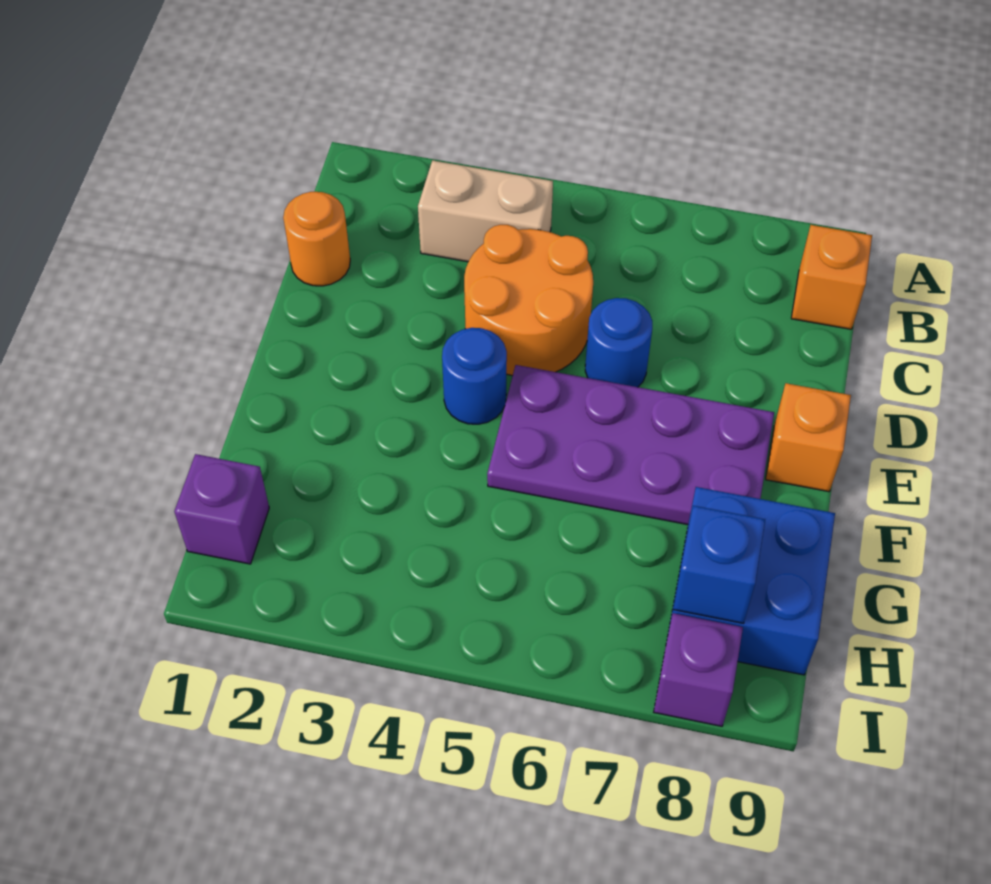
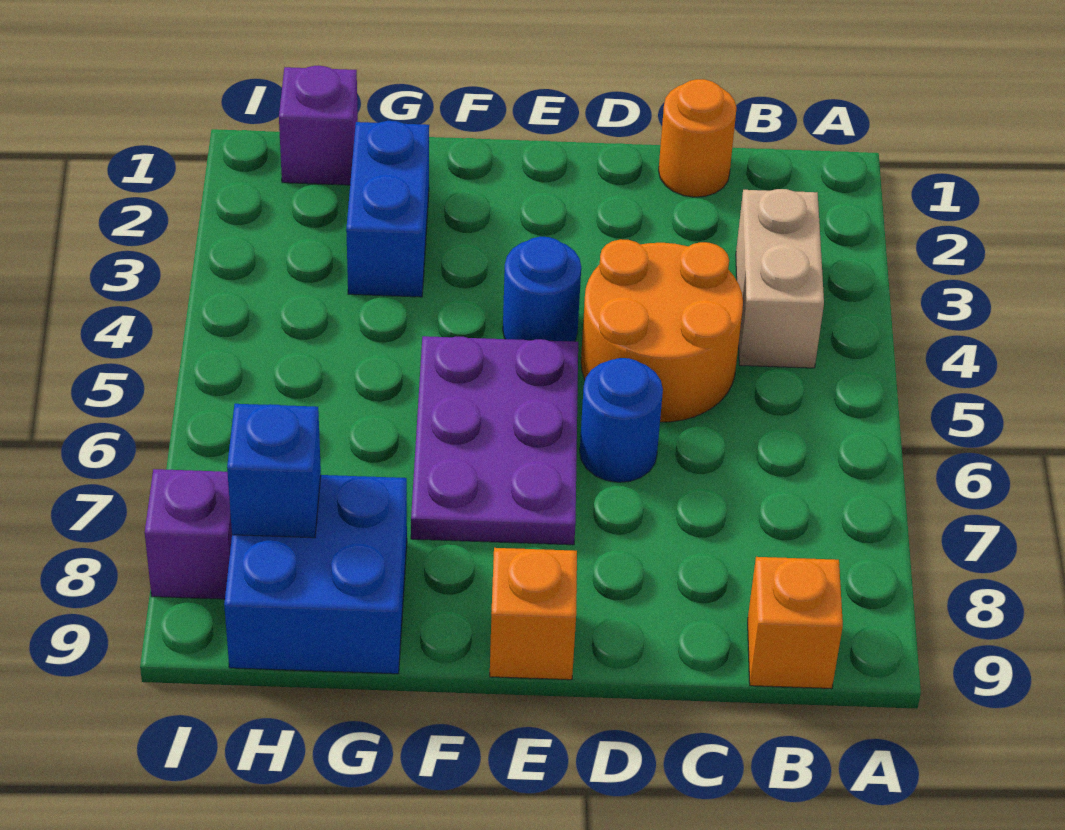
purple 2x4 plate [487,365,774,525] -> purple 2x3 plate [411,336,578,545]
none -> blue 1x2 brick [346,121,429,297]

